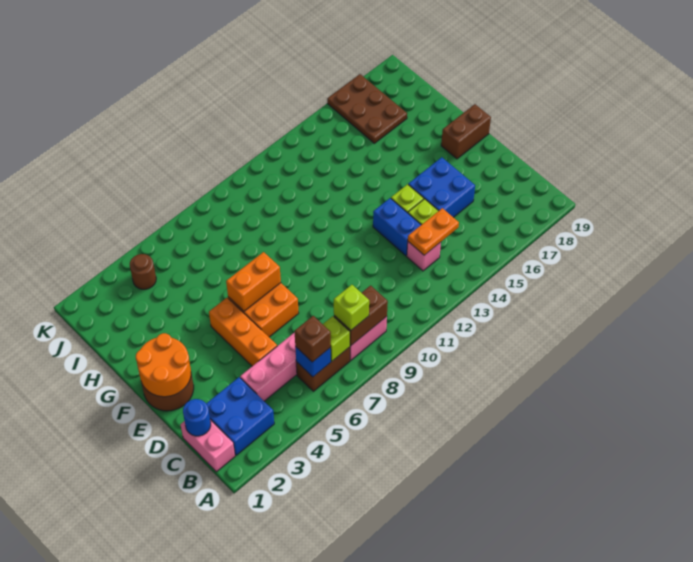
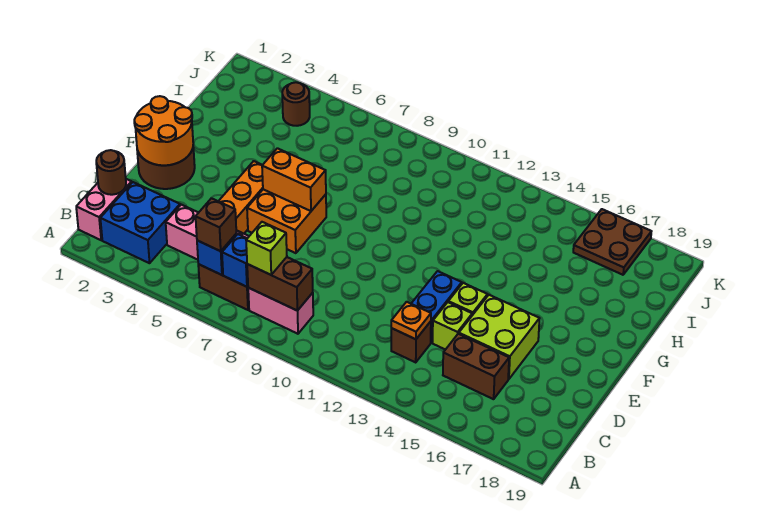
lime 1x1 brick [323,316,350,361] -> blue 1x1 brick [222,234,248,287]
blue 1x1 round brick [183,399,211,436] -> brown 1x1 round brick [96,150,126,195]
pink 1x1 brick [407,242,441,271] -> brown 1x1 brick [391,321,431,362]
orange 1x2 plate [408,208,459,255] -> orange 1x1 plate [391,302,431,339]
blue 2x2 brick [408,157,475,217] -> lime 2x2 brick [459,295,540,379]
brown 1x2 brick [441,104,491,159] -> brown 1x2 brick moved to [443,334,509,399]
brown 2x3 plate [327,74,407,143] -> brown 2x2 plate [573,209,651,275]

